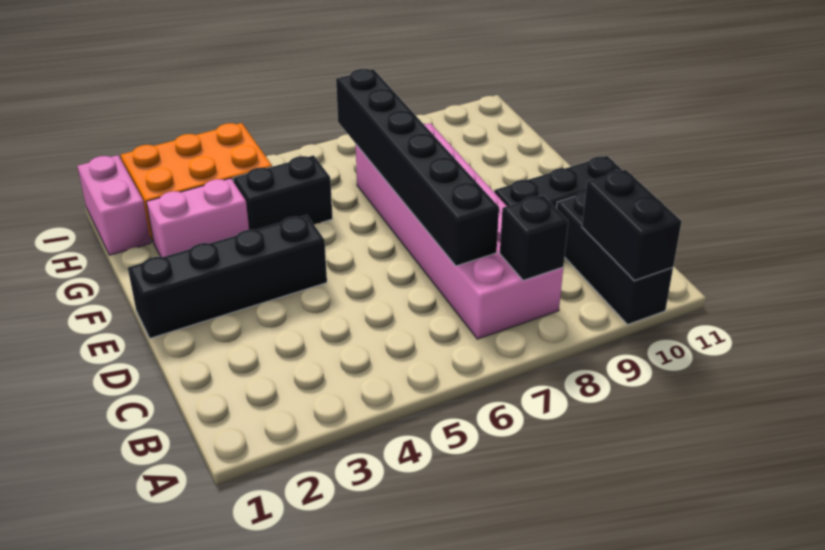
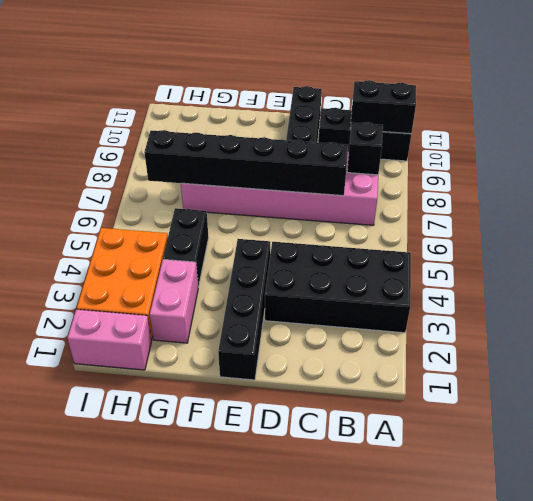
none -> black 2x4 brick [265,242,411,333]

